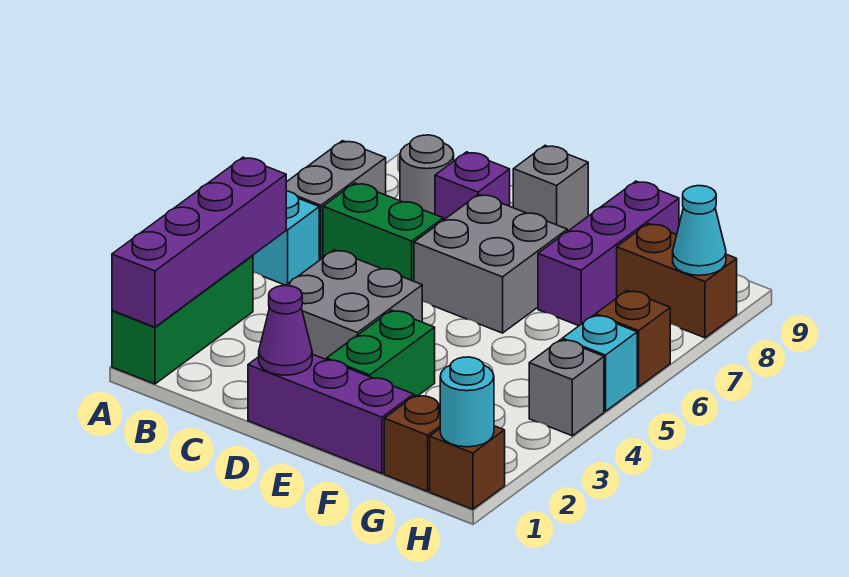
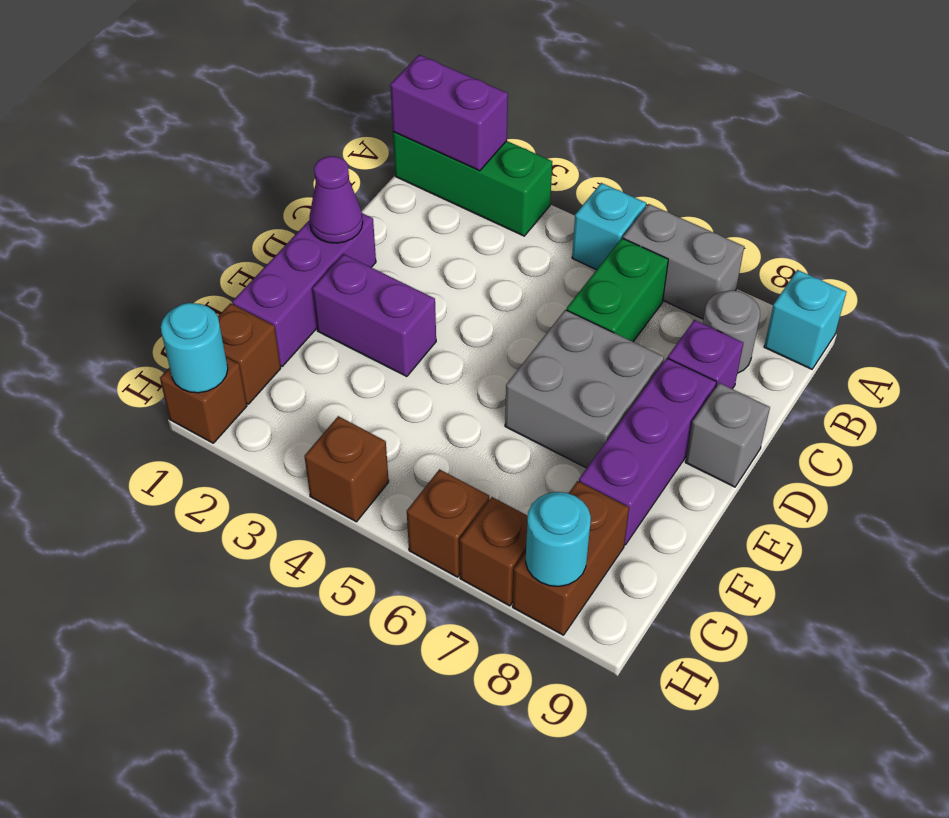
purple 1x4 brick [112,157,286,327] -> purple 1x2 brick [390,55,508,171]
grey 2x2 brick [269,250,422,360] -> none
green 1x2 brick [327,310,435,396] -> purple 1x2 brick [312,254,436,377]
purple 1x3 brick [538,181,679,326] -> purple 1x3 brick turned to [579,358,716,545]
grey 1x1 brick [529,340,604,436] -> brown 1x1 brick [304,416,389,522]
cyan 1x1 brick [562,315,637,411] -> cyan 1x1 brick moved to [764,270,846,369]
none -> brown 1x1 brick [460,497,528,606]
cyan 1x1 cone [673,186,726,275] -> cyan 1x1 round brick [526,492,591,586]

